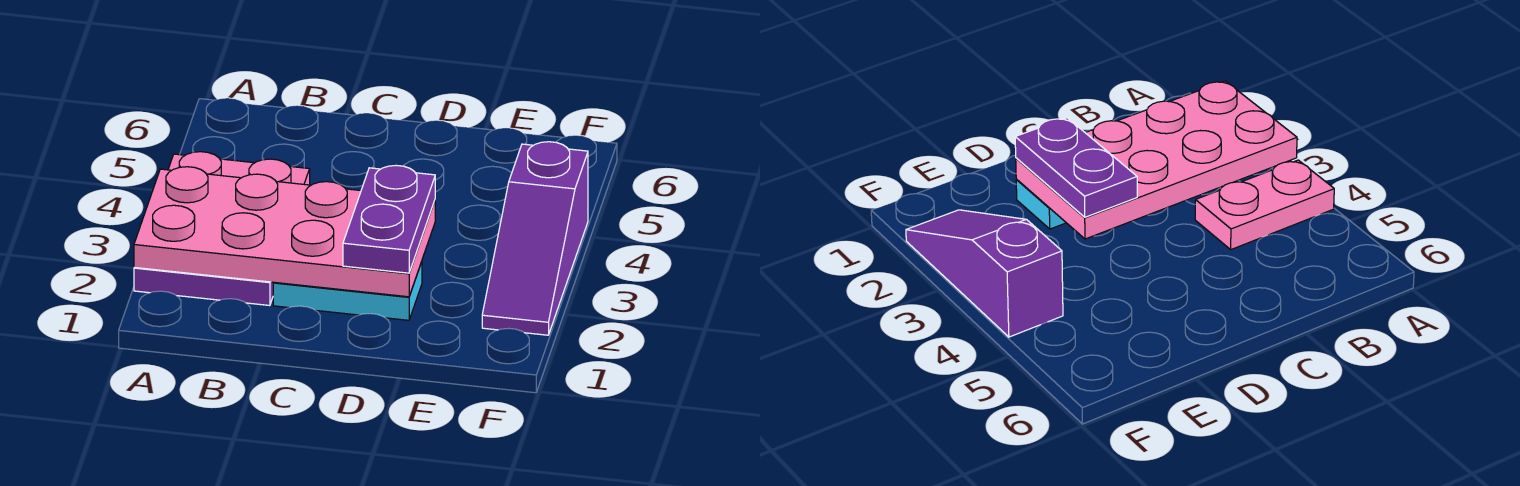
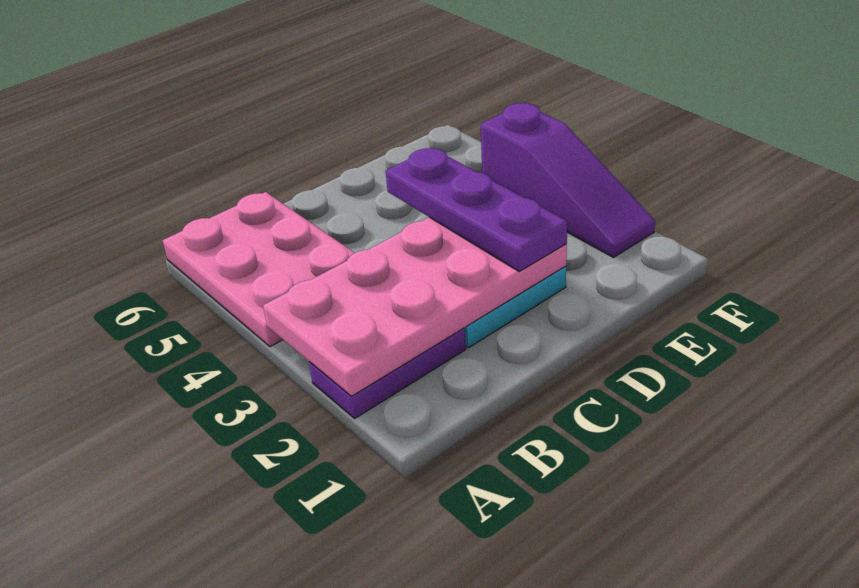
pink 1x2 plate [168,152,310,185] -> pink 2x3 plate [163,192,354,347]
purple 1x2 plate [343,165,435,273] -> purple 1x3 plate [386,148,567,271]

